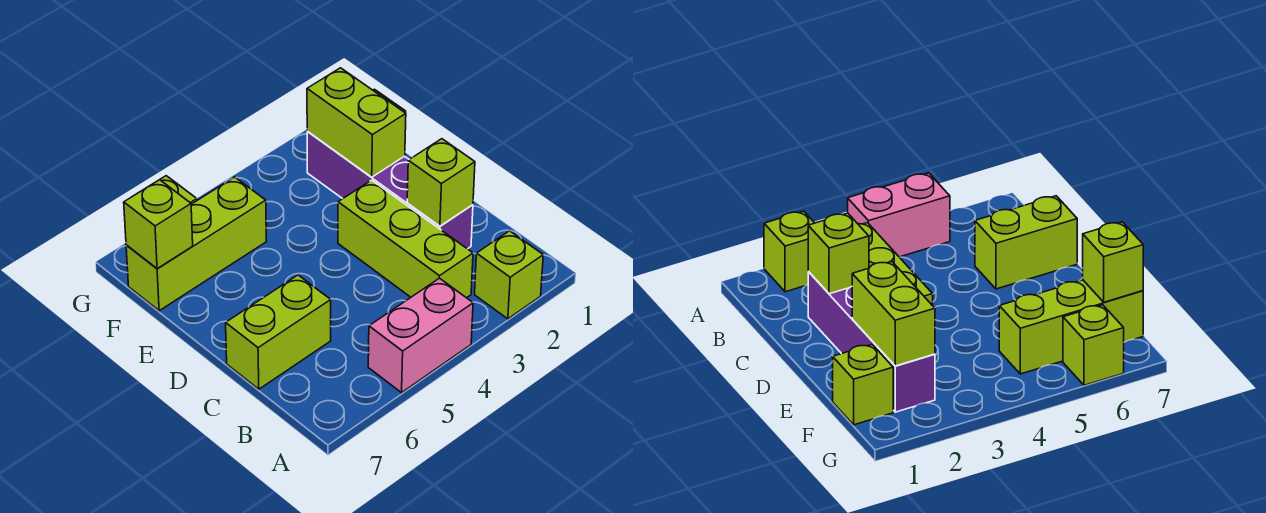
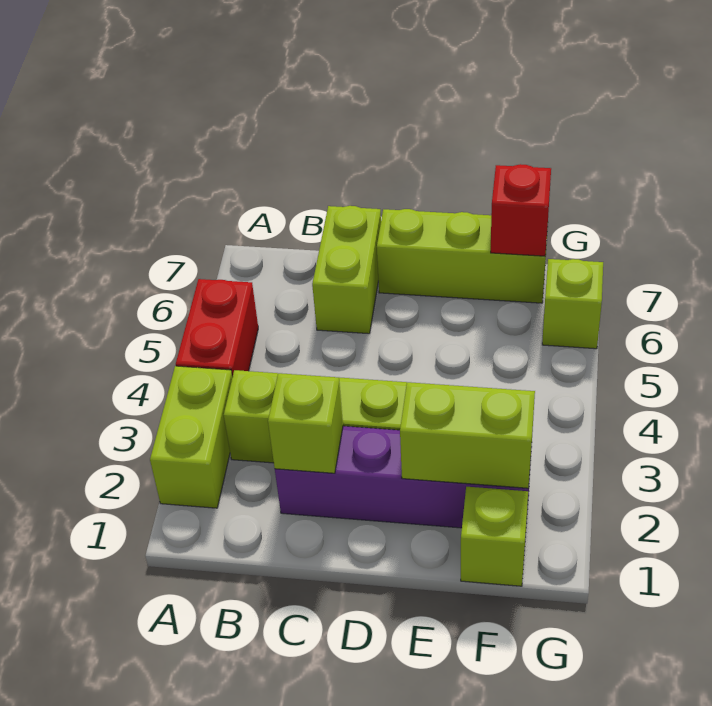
lime 1x1 brick [475,231,543,319] -> lime 1x2 brick [150,366,232,508]
pink 1x2 brick [368,278,473,393] -> red 1x2 brick [176,279,258,377]
lime 1x3 brick [126,177,266,311] -> lime 1x3 brick turned to [377,209,548,303]
lime 1x1 brick [124,180,193,269] -> red 1x1 brick [491,164,551,256]

